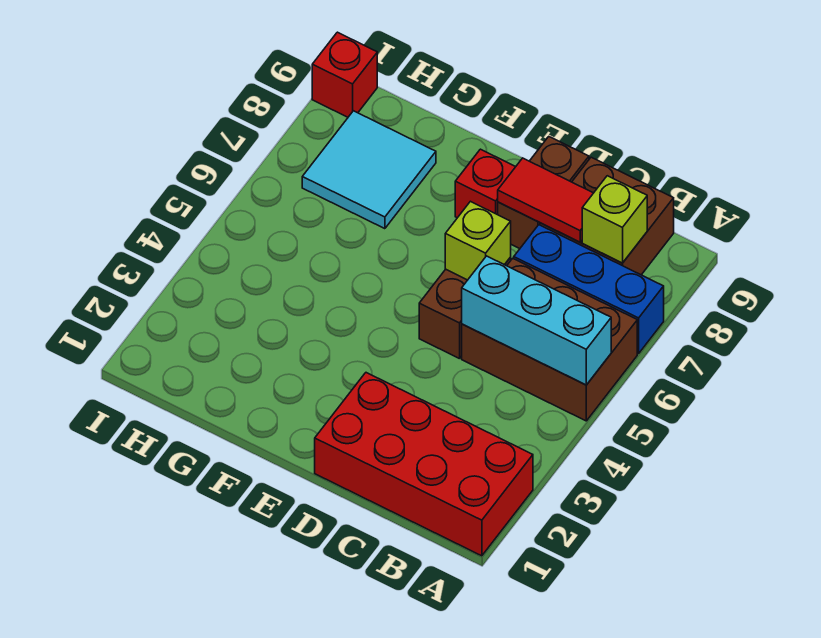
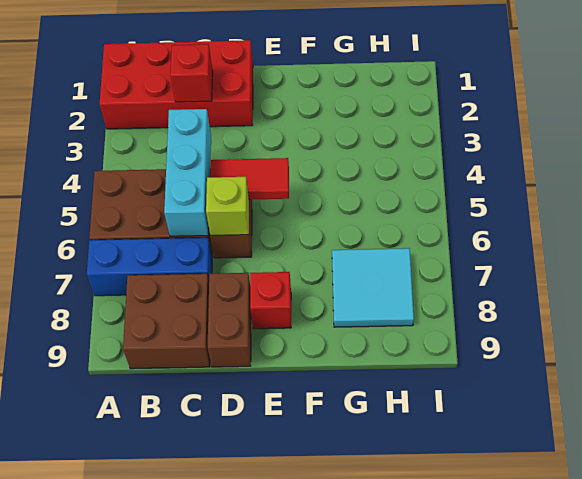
cyan 1x3 brick [462,256,611,385] -> cyan 1x3 brick turned to [164,109,211,236]
lime 1x1 brick [582,176,647,263] -> none
red 1x2 tile [498,158,593,242] -> red 1x2 tile moved to [210,158,289,200]
red 1x1 brick [312,32,377,117] -> red 1x1 brick moved to [170,44,213,102]

